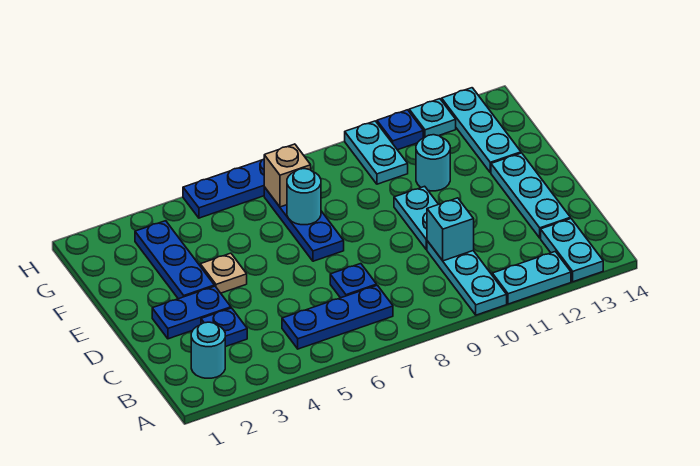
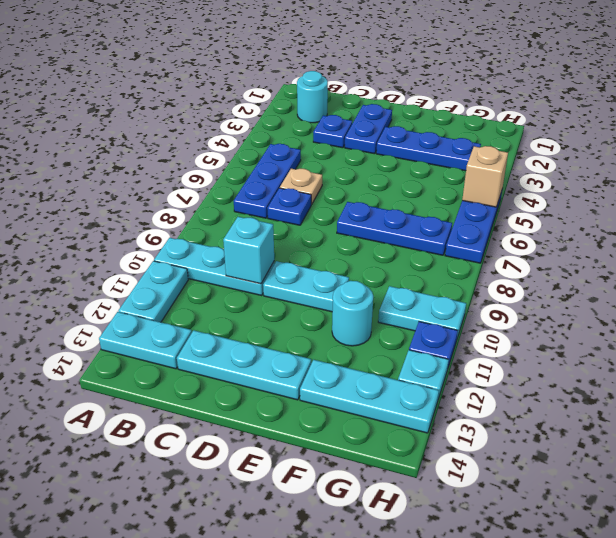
tan 1x1 plate [200,253,247,293] -> tan 1x1 plate moved to [280,169,322,204]
cyan 1x1 round brick [287,169,321,225] -> none
tan 1x1 brick [264,144,311,207] -> tan 1x1 brick moved to [462,146,508,207]

